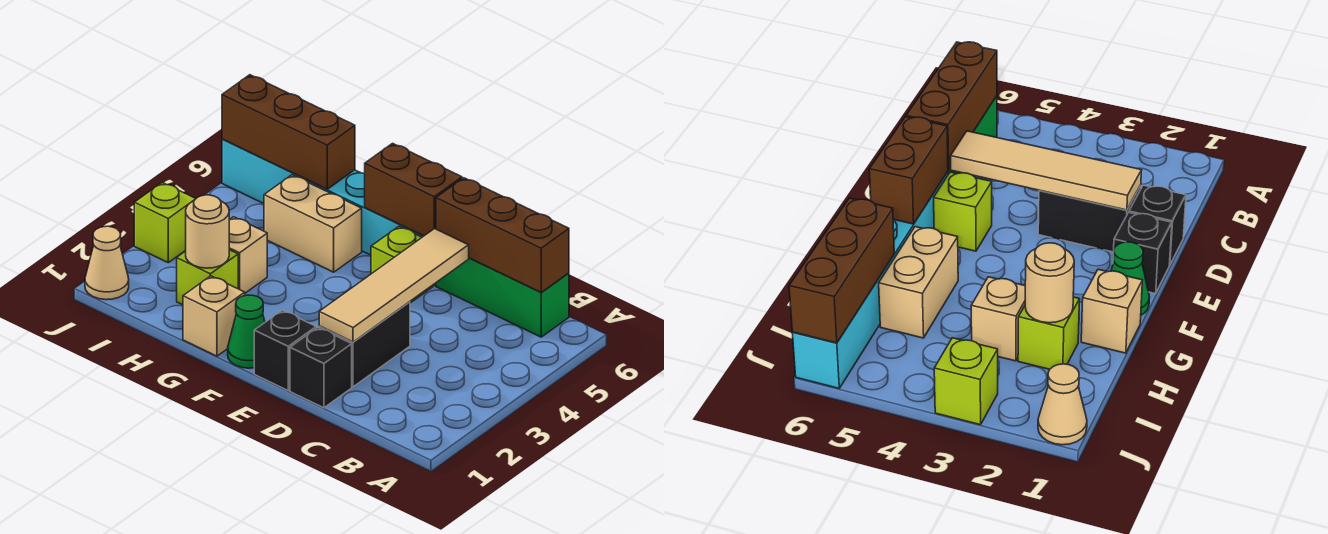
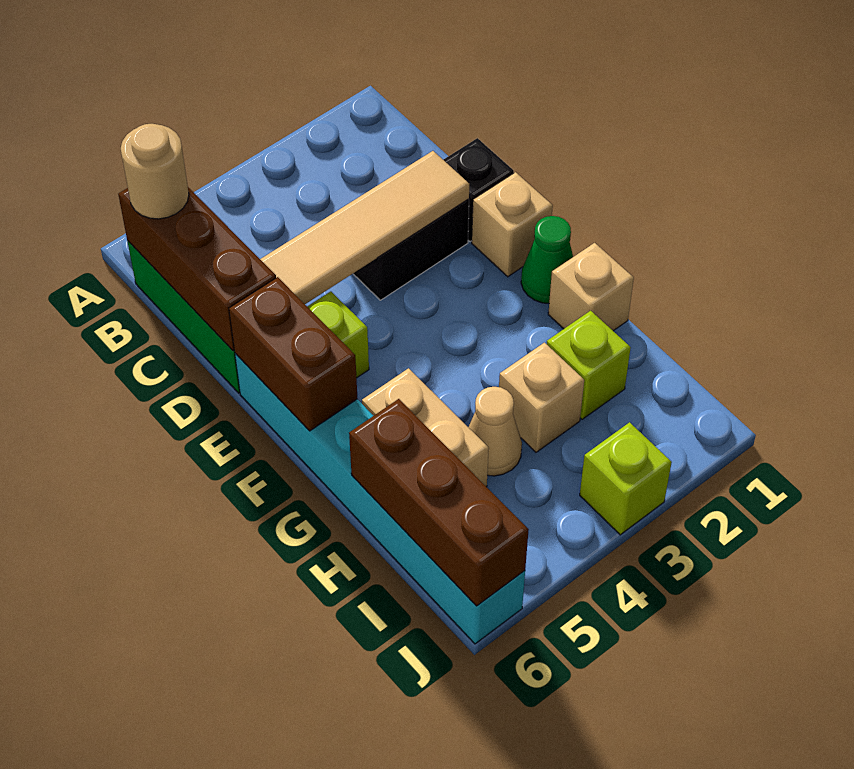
black 1x1 brick [254,310,316,390] -> tan 1x1 brick [472,172,553,277]
tan 1x1 round brick [186,195,229,268] -> tan 1x1 round brick moved to [121,124,189,219]
tan 1x1 cone [85,226,129,300] -> tan 1x1 cone moved to [468,387,522,476]

